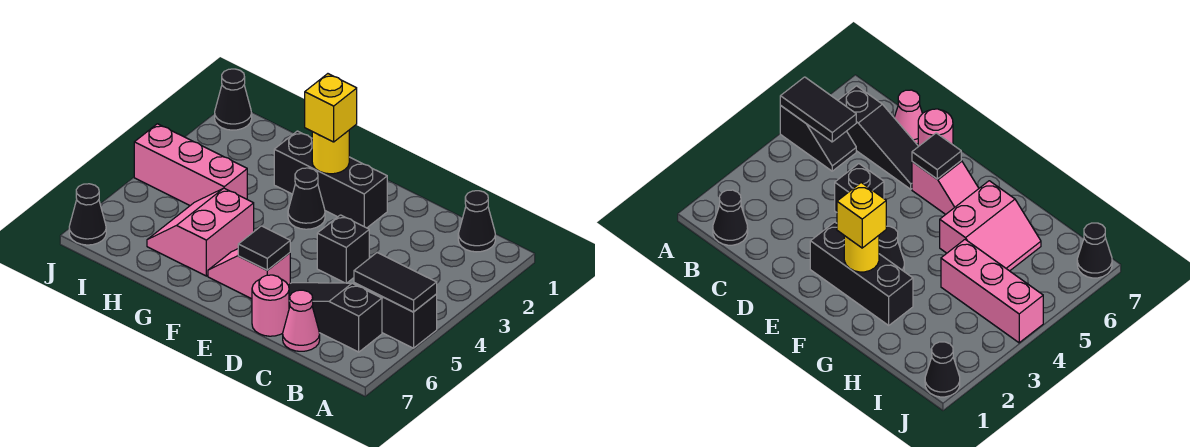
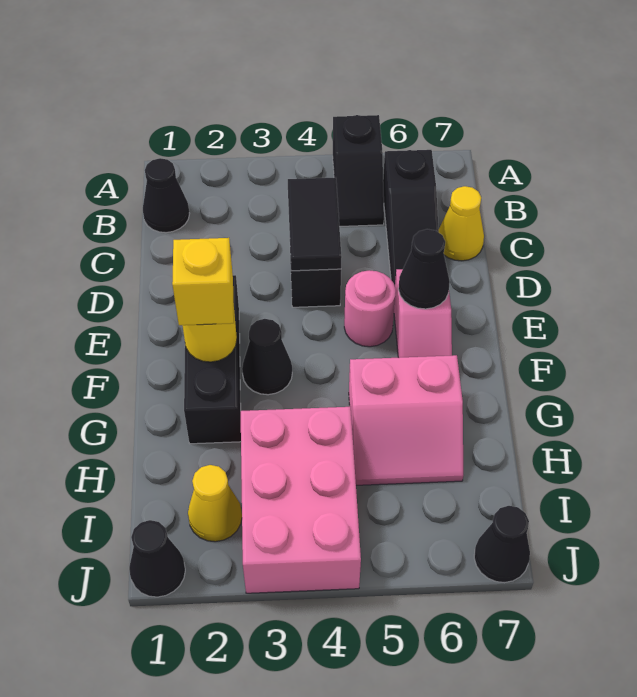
black 1x2 tile [354,253,437,312] -> black 1x2 tile moved to [288,177,342,271]
pink 1x1 cone [283,290,320,351] -> yellow 1x1 cone [439,186,484,261]
pink 1x1 round brick [252,275,289,336] -> pink 1x1 round brick moved to [344,270,396,347]
black 1x1 tile [238,226,290,270] -> black 1x1 cone [398,229,450,309]
pink 1x3 brick [134,124,247,205] -> pink 2x3 brick [241,407,361,593]
none -> yellow 1x1 cone [188,465,242,542]

